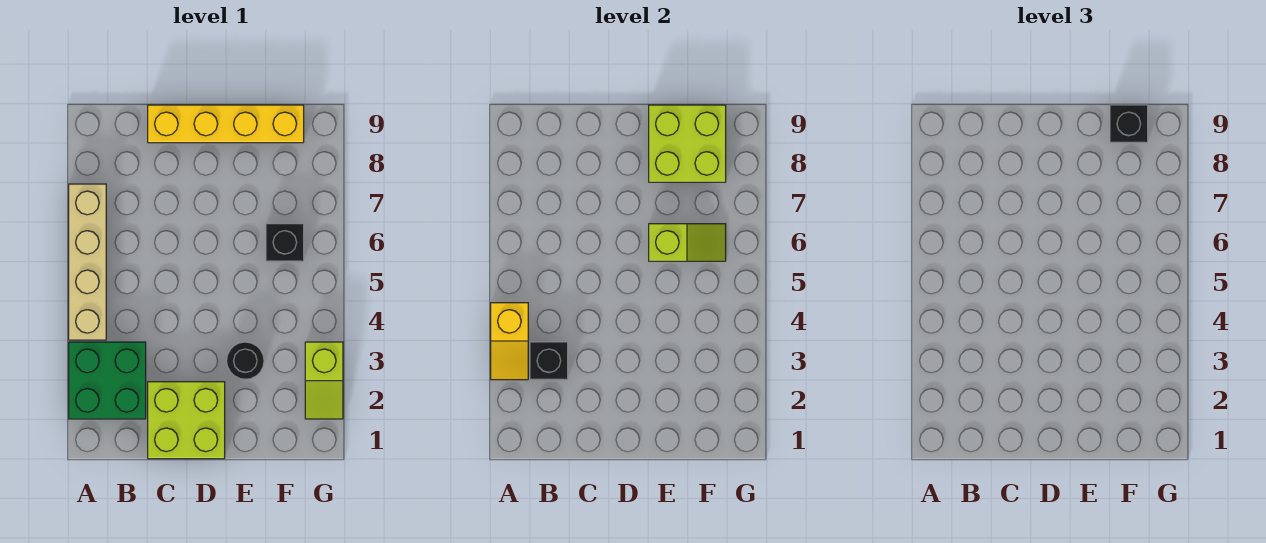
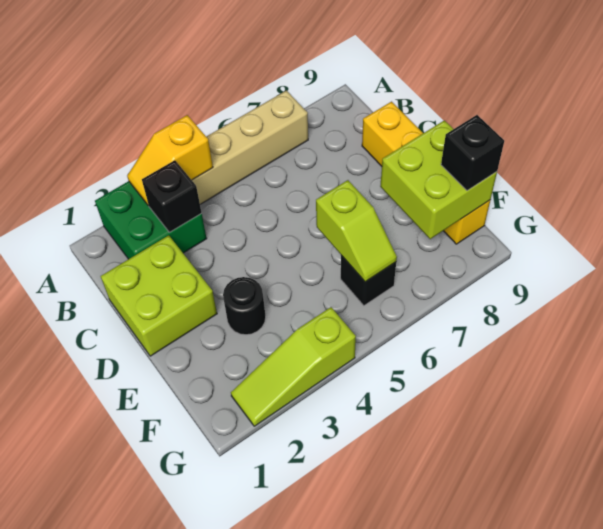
lime 1x2 slope [305,342,343,419] -> lime 1x3 slope [231,307,356,426]

